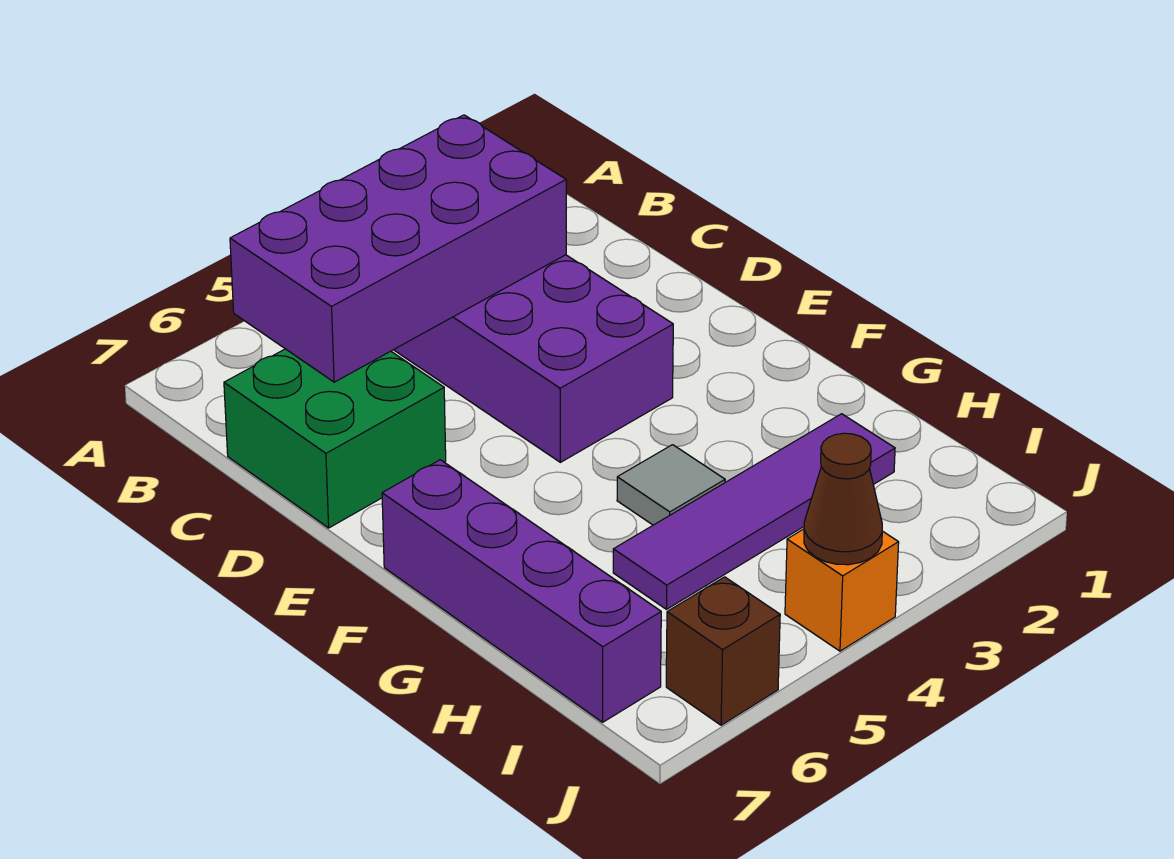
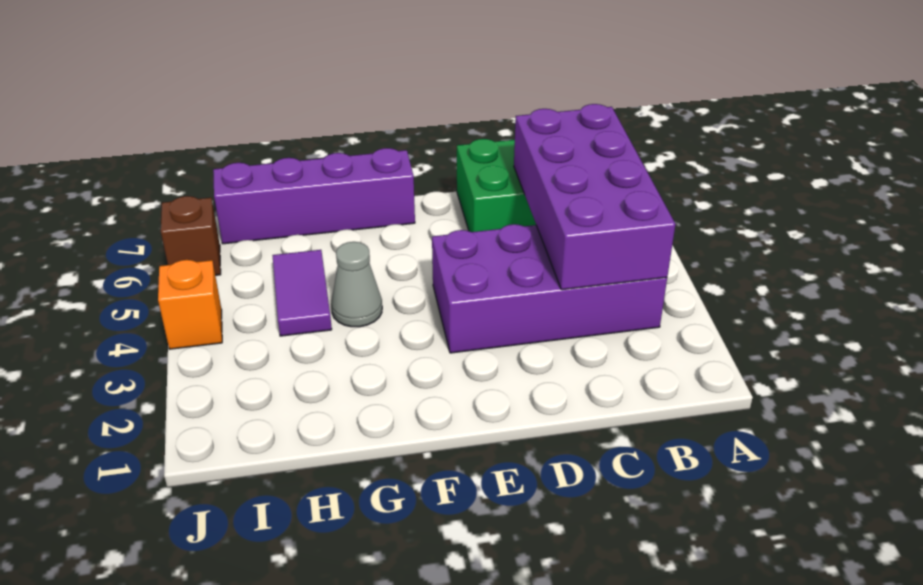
grey 1x1 tile [617,445,725,525] -> grey 1x1 cone [331,242,382,327]
purple 1x4 tile [613,414,895,609] -> purple 1x2 tile [272,250,332,336]
brown 1x1 cone [804,433,882,565] -> none

